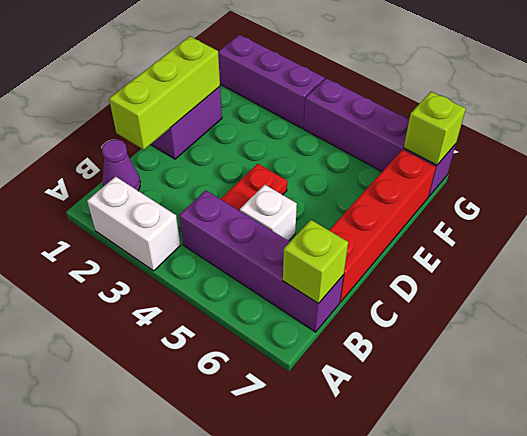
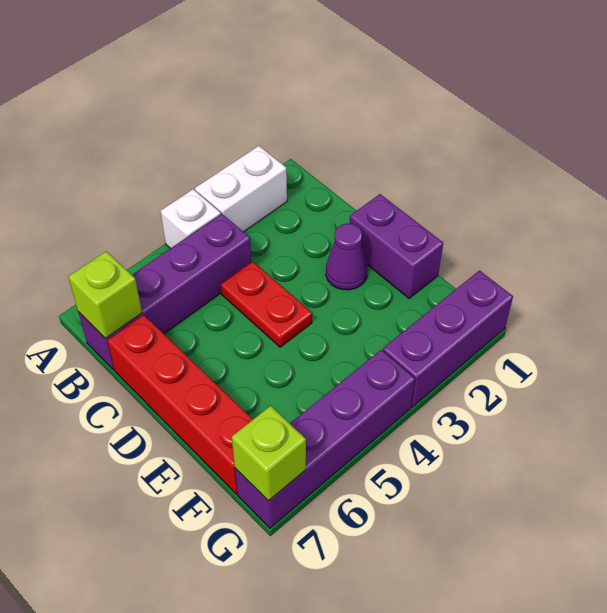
purple 1x1 cone [102,139,140,191] -> purple 1x1 cone moved to [326,223,367,290]
lime 1x3 brick [109,36,220,150] -> none
white 1x1 brick [240,185,297,241] -> white 1x1 brick moved to [161,189,221,248]

